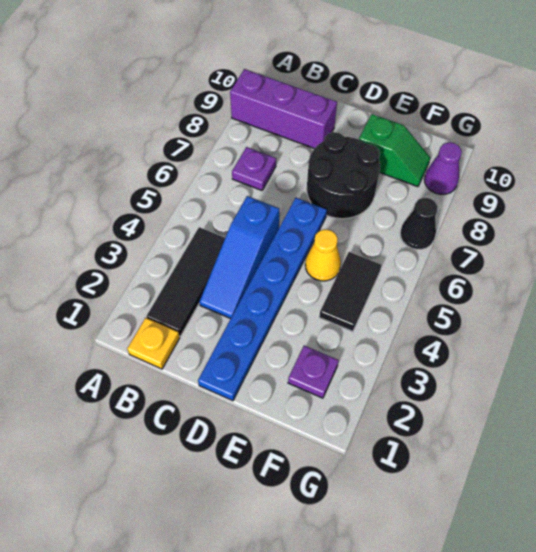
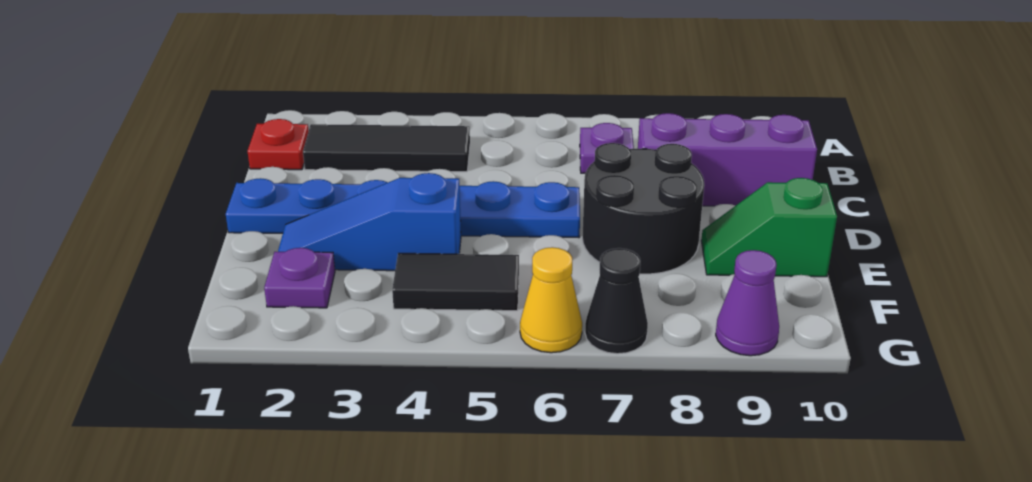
purple 1x3 brick [230,69,337,149] -> purple 1x3 brick turned to [638,113,817,206]
yellow 1x1 plate [127,318,180,369] -> red 1x1 plate [248,119,309,170]
blue 1x3 slope [199,196,279,319] -> blue 1x3 slope moved to [278,173,461,271]
yellow 1x1 cone [305,229,341,281] -> yellow 1x1 cone moved to [520,247,582,353]
green 1x2 slope [359,114,430,187] -> green 1x2 slope turned to [701,178,837,277]

